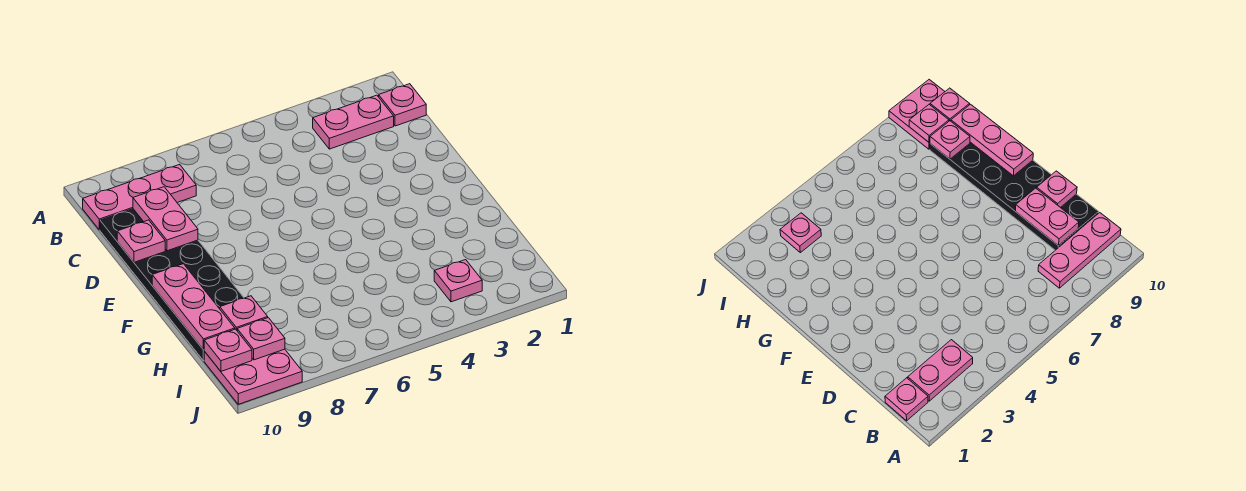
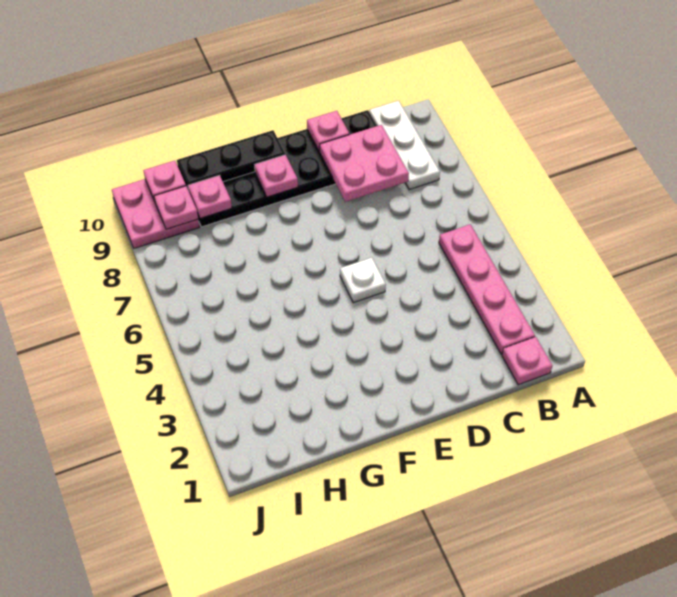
pink 1x2 plate [313,95,394,149] -> pink 1x4 plate [439,224,535,354]
pink 1x3 plate [83,164,196,230] -> white 1x3 plate [369,101,440,190]
pink 1x2 plate [133,187,198,251] -> pink 2x2 plate [320,125,409,202]
none -> white 1x1 plate [340,257,386,303]
pink 1x3 plate [152,264,235,350] -> black 1x3 plate [177,130,285,191]
pink 1x1 plate [434,260,482,302] -> pink 1x1 plate moved to [255,155,298,197]

